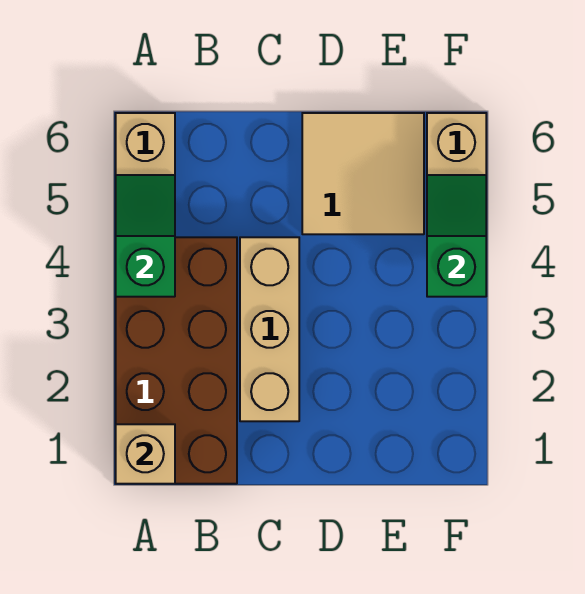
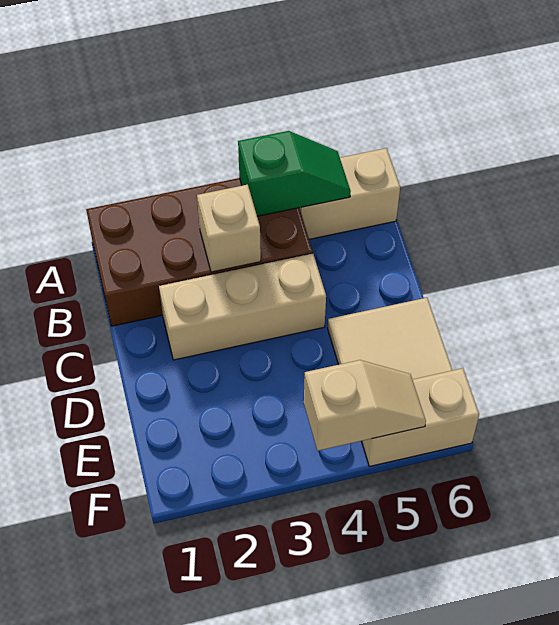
tan 1x1 brick [116,424,175,484] -> tan 1x1 brick moved to [197,185,261,272]
green 1x2 slope [427,175,486,297] -> tan 1x2 slope [304,360,426,451]

